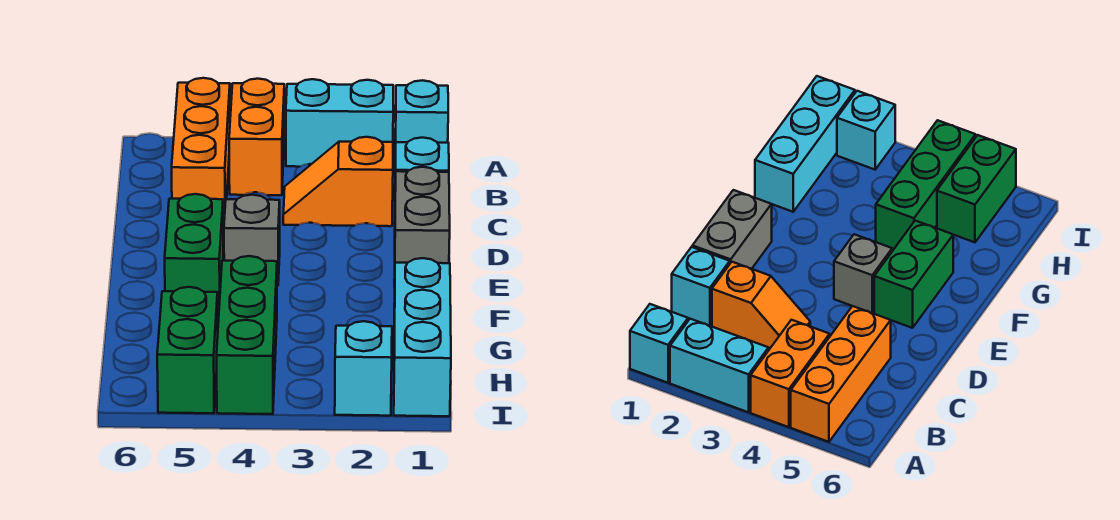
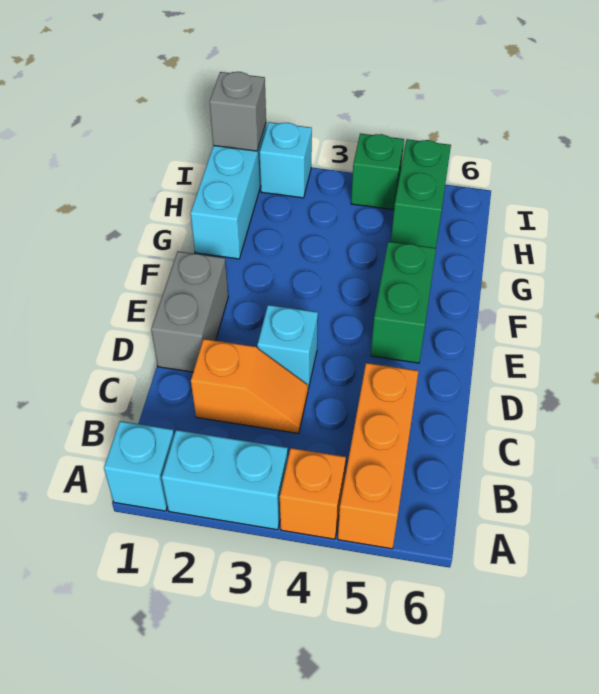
orange 1x2 brick [229,79,284,195] -> orange 1x1 brick [280,448,346,539]
cyan 1x1 brick [395,138,449,178] -> cyan 1x1 brick moved to [257,305,318,389]
grey 1x1 brick [224,195,280,286] -> grey 1x1 brick moved to [210,72,266,151]
green 1x3 brick [217,256,277,414] -> green 1x1 brick [351,134,404,210]

